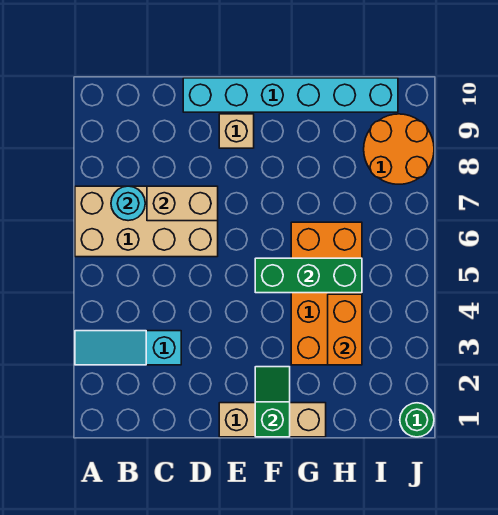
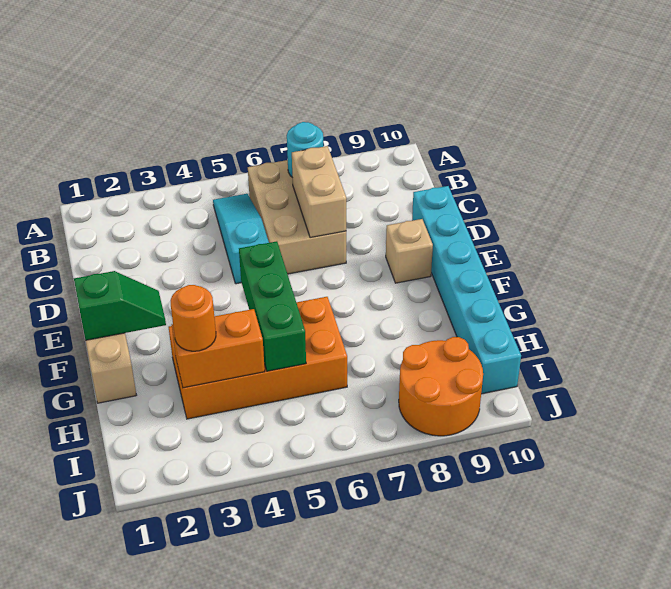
cyan 1x3 slope [75,331,181,365] -> cyan 1x3 slope moved to [213,194,269,284]
tan 2x4 brick [75,186,218,257] -> tan 2x3 brick [248,160,346,274]
none -> orange 1x1 round brick [171,285,216,351]
green 1x1 round brick [400,403,434,437] -> none

